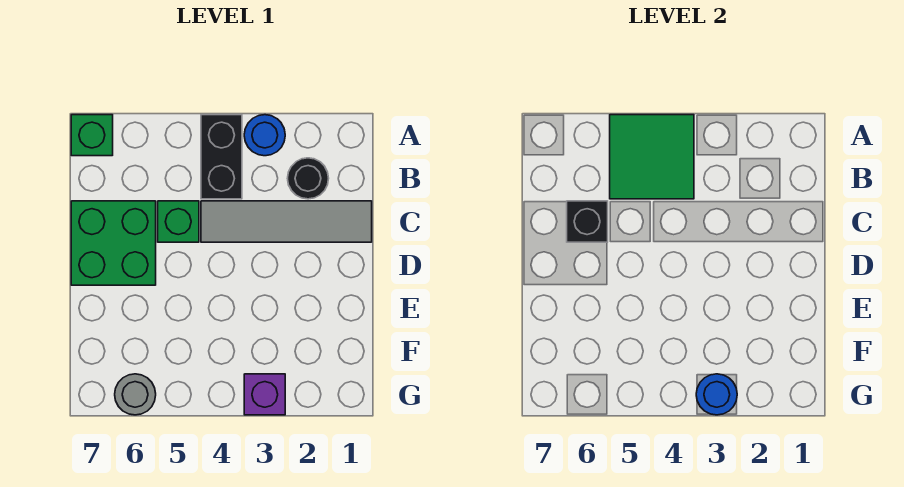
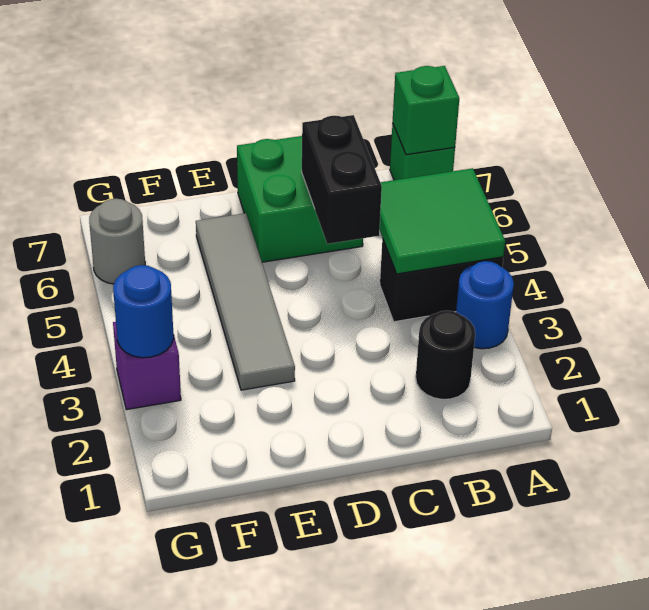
grey 1x4 tile [201,201,372,242] -> grey 1x4 tile moved to [196,213,295,390]
green 1x1 brick [158,201,199,242] -> green 1x1 brick moved to [393,66,459,155]
black 1x1 brick [567,201,608,242] -> black 1x2 brick [302,115,382,244]

